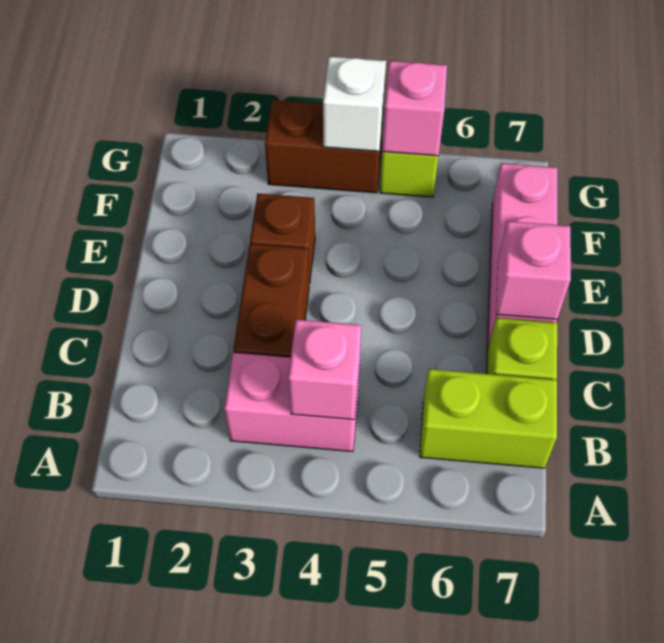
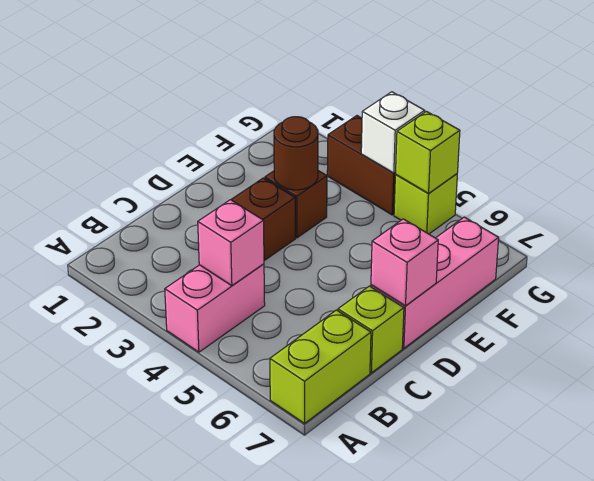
pink 1x2 brick [224,353,360,452] -> pink 1x2 brick turned to [165,264,265,352]
lime 1x2 brick [420,369,557,468] -> lime 1x2 brick turned to [270,310,371,423]
none -> brown 1x1 round brick [274,117,318,190]
pink 1x1 brick [382,61,447,156] -> lime 1x1 brick [396,111,460,193]

